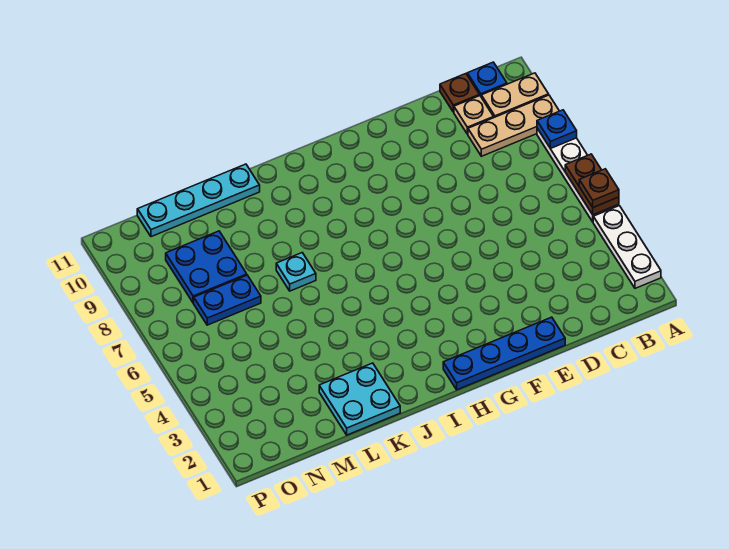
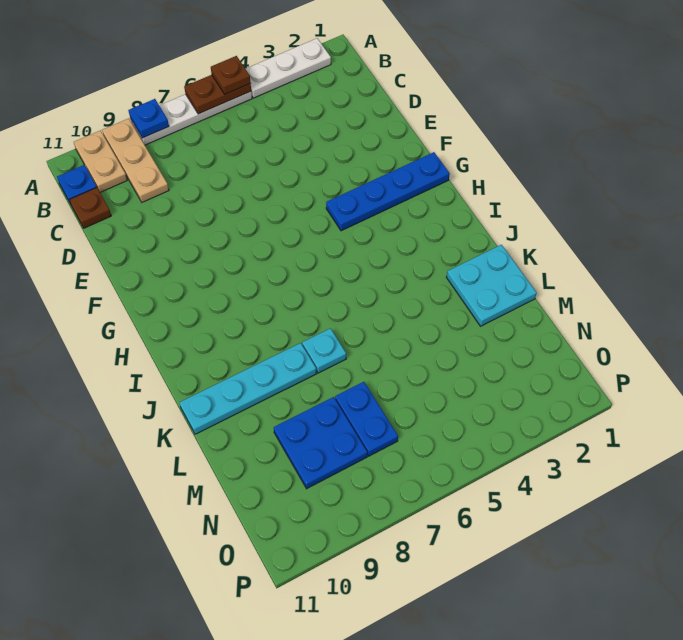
tan 1x1 plate [454,96,494,134] -> none
blue 1x4 plate [443,317,565,390] -> blue 1x4 plate turned to [326,152,450,231]
cyan 1x4 plate [137,164,260,237] -> cyan 1x4 plate turned to [179,343,317,434]

